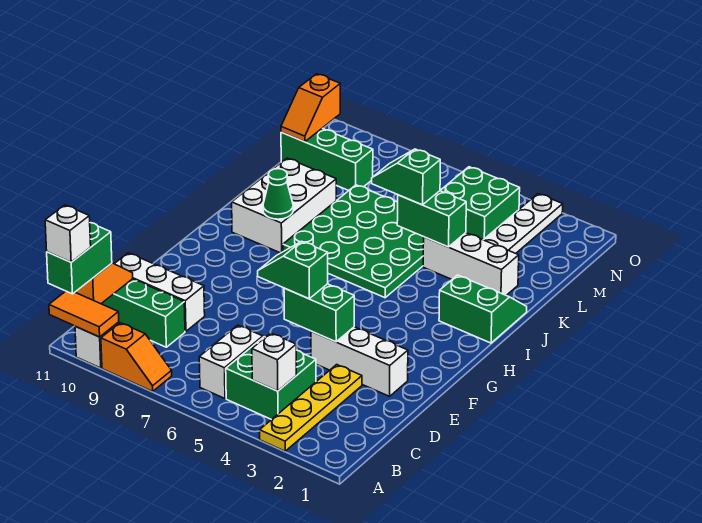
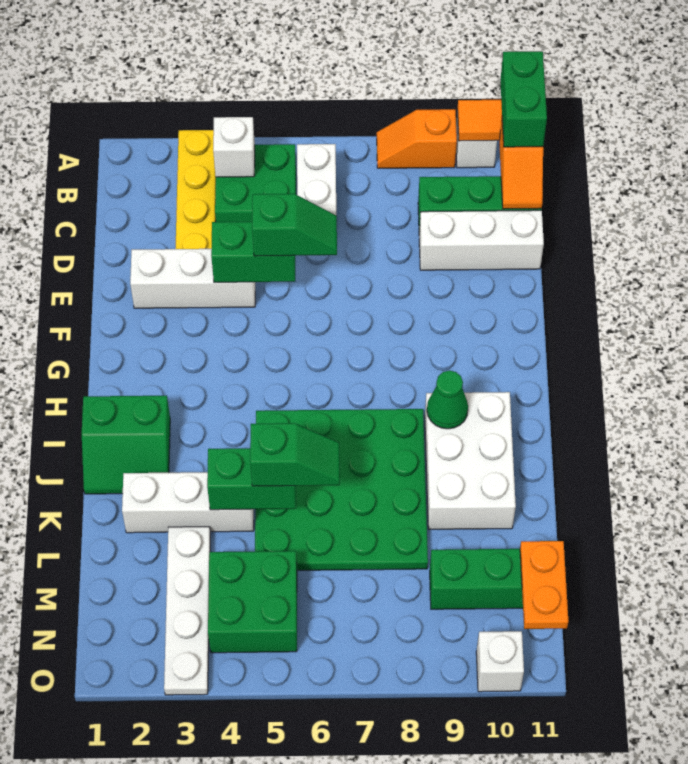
white 1x1 brick [45,205,91,262] -> white 1x1 brick moved to [476,631,524,692]
orange 1x2 slope [281,74,340,142] -> orange 1x2 plate [520,541,568,629]

